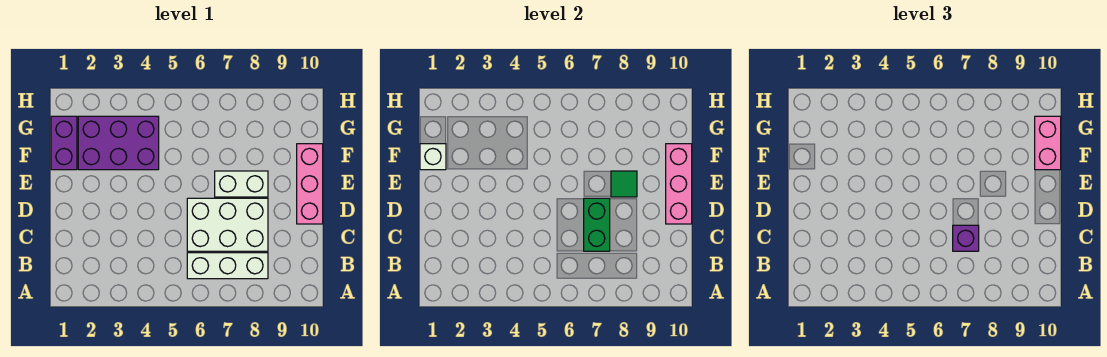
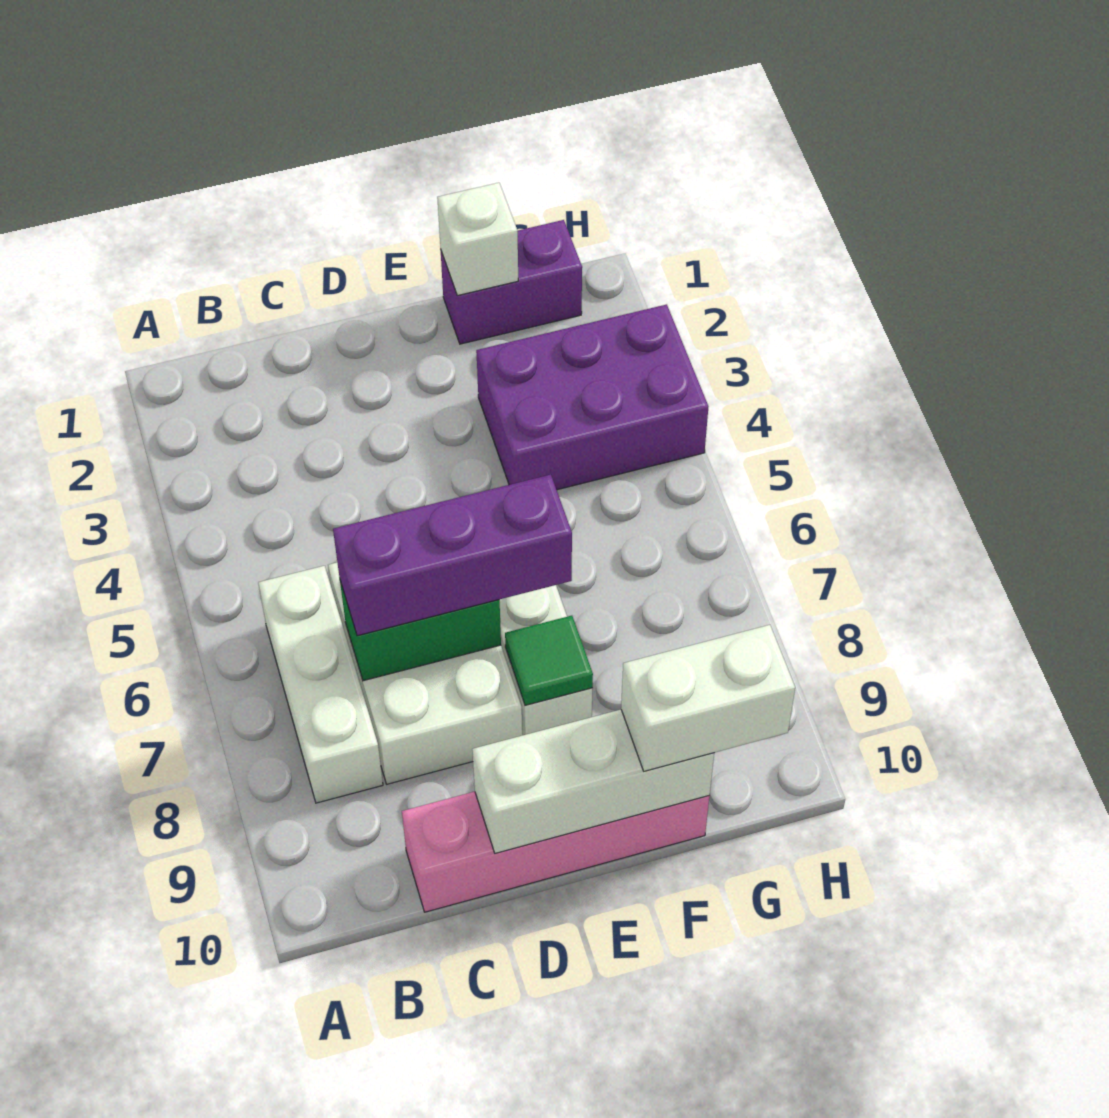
purple 1x1 brick [953,225,979,251] -> purple 1x3 brick [333,475,572,636]
pink 1x3 brick [297,144,323,224] -> pink 1x4 brick [402,792,709,912]
pink 1x3 brick [666,144,692,224] -> white 1x3 brick [472,710,714,853]
purple 2x3 brick [78,116,159,170] -> purple 2x3 brick turned to [476,304,709,490]
pink 1x2 brick [1035,116,1061,170] -> white 1x2 brick [621,625,795,771]

